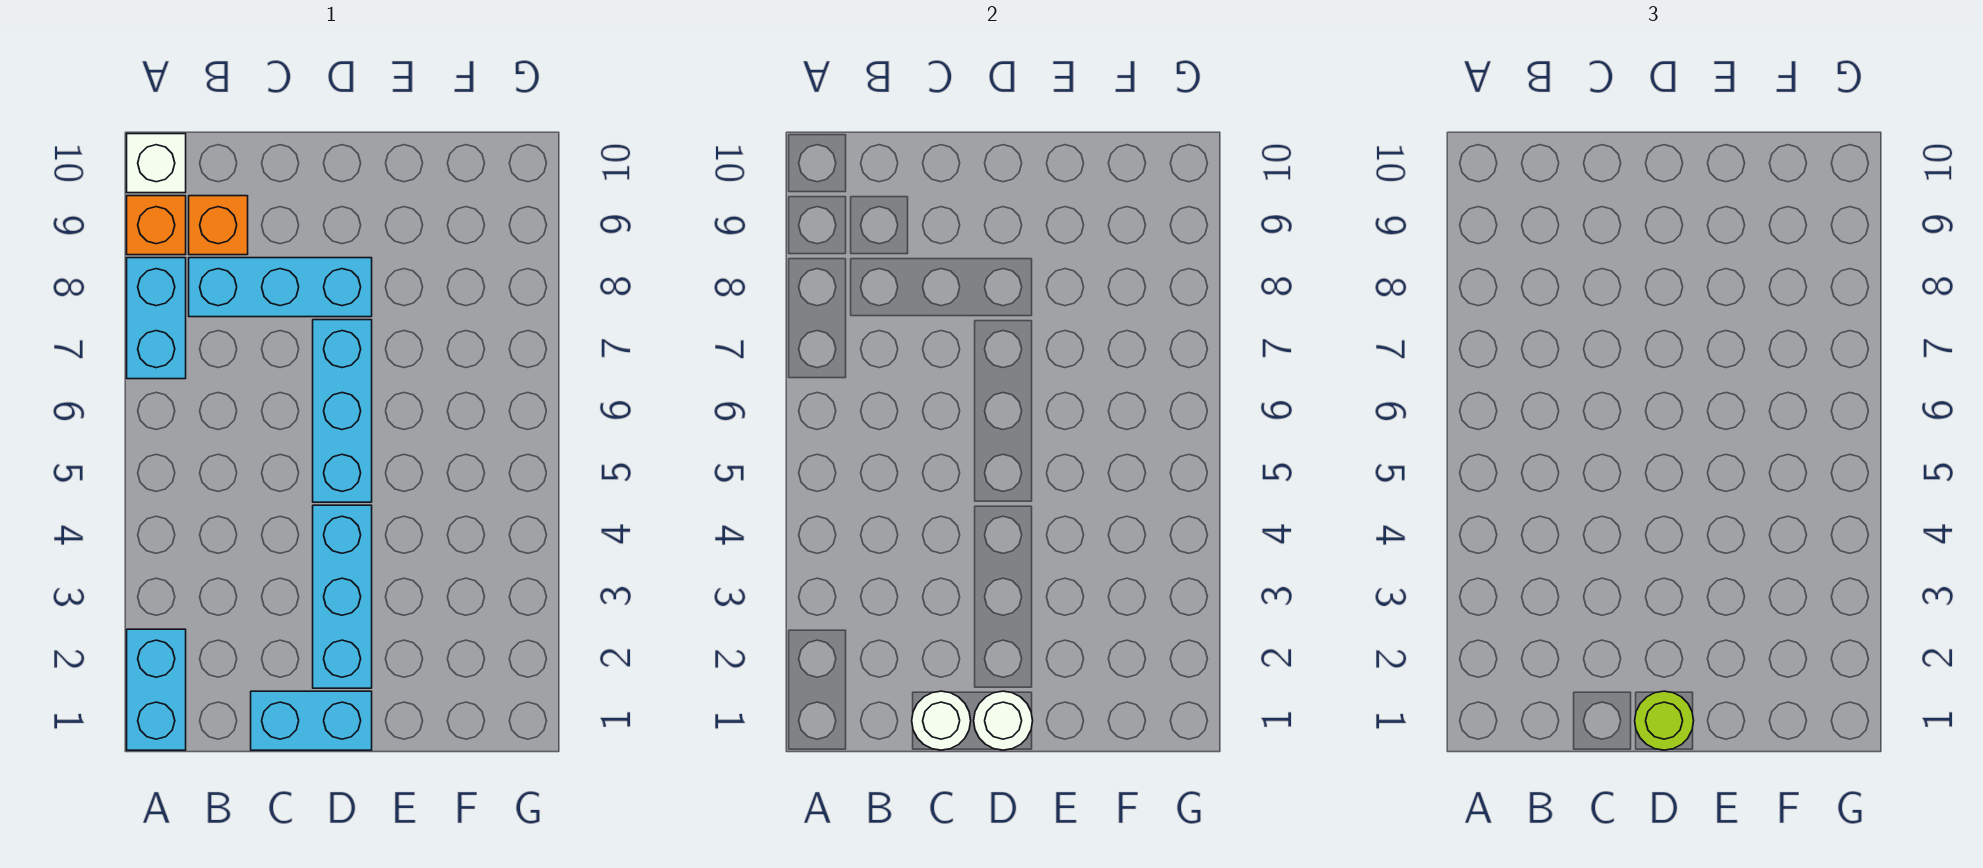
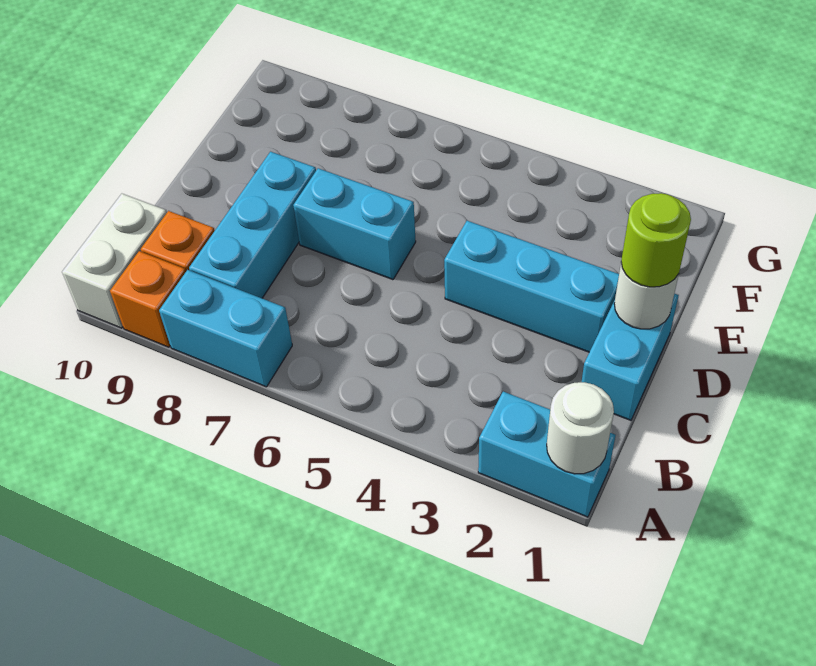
white 1x1 brick [127,134,186,193] -> white 1x2 brick [62,194,167,328]
white 1x1 round brick [912,691,971,750] -> white 1x1 round brick moved to [547,382,614,474]
cyan 1x3 brick [313,320,372,502] -> cyan 1x2 brick [293,168,416,280]

